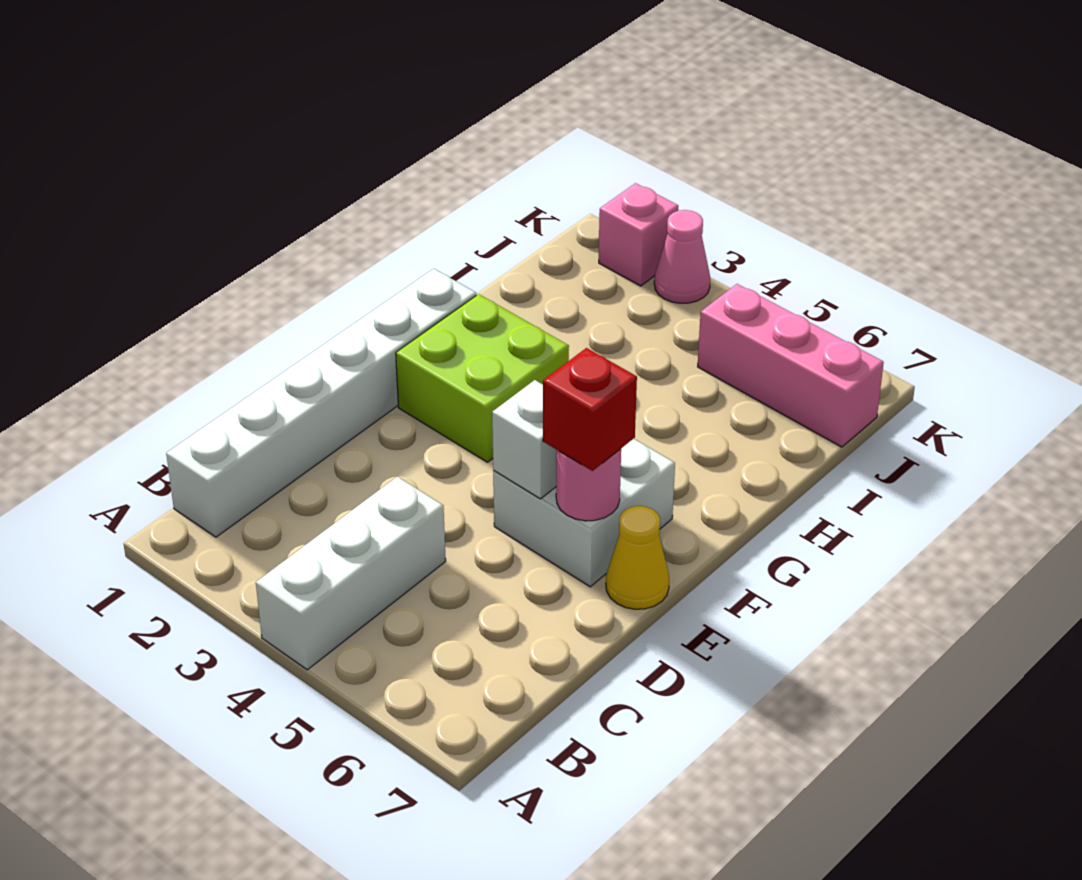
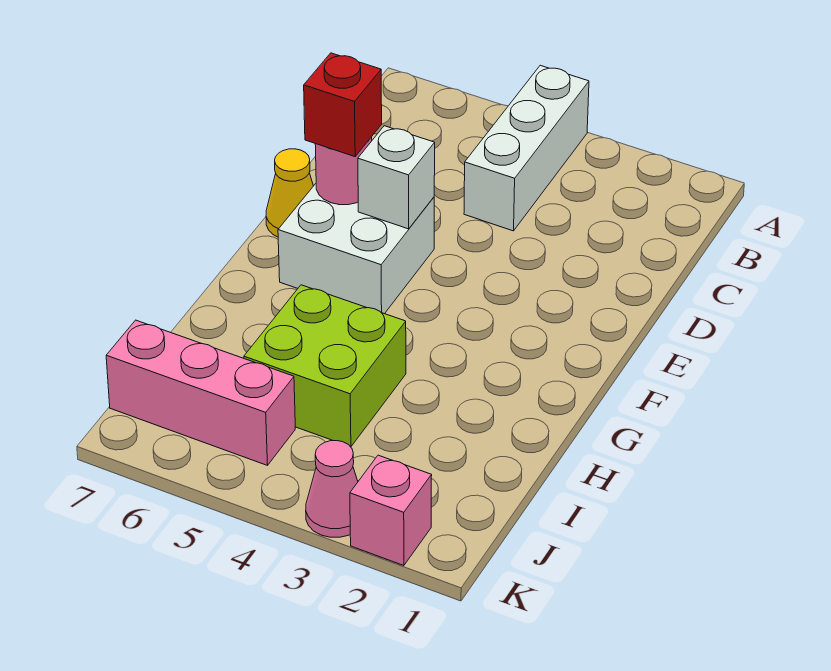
white 1x6 brick [166,269,476,537] -> none
lime 2x2 brick [396,294,569,462] -> lime 2x2 brick moved to [244,285,406,447]

